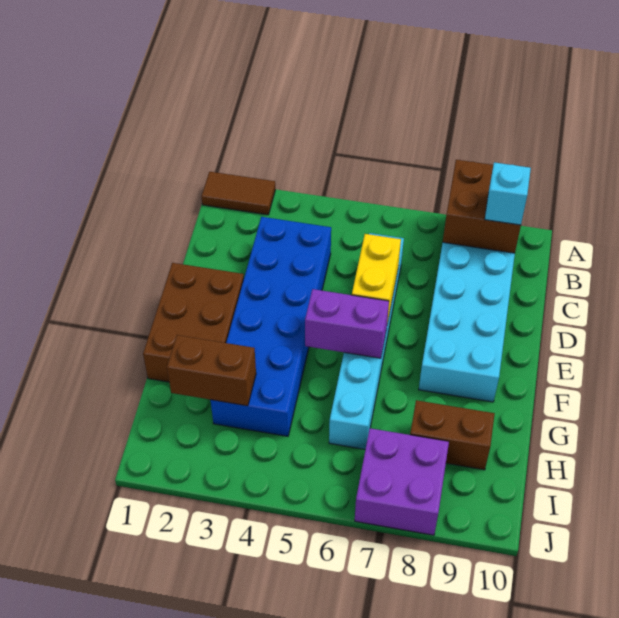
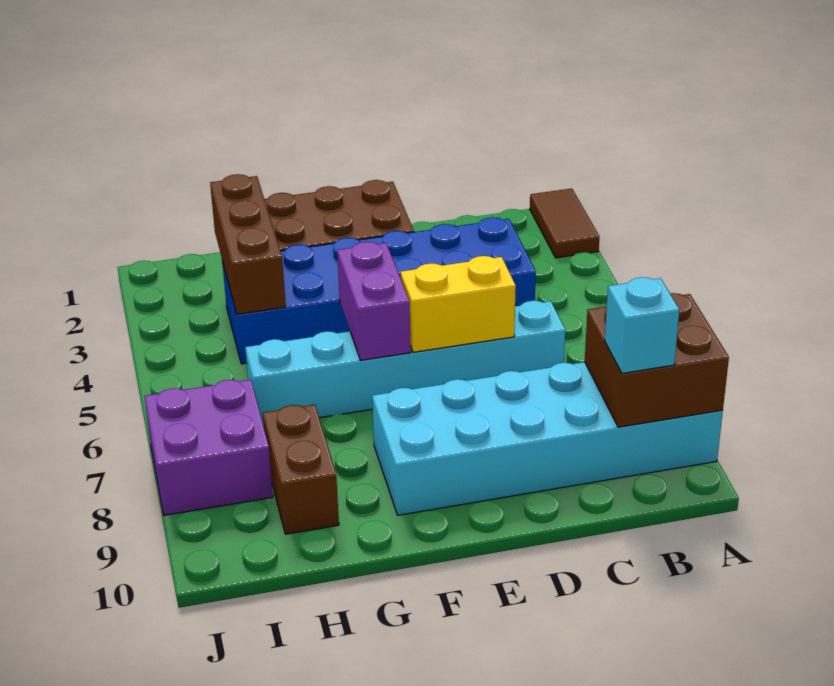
brown 1x2 brick [167,335,256,406] -> brown 1x3 brick [210,174,286,314]

